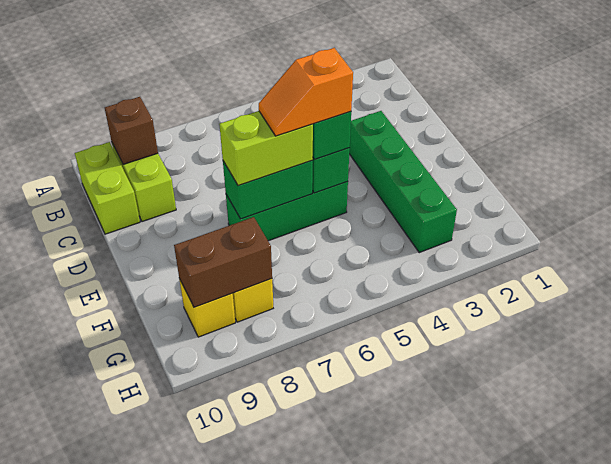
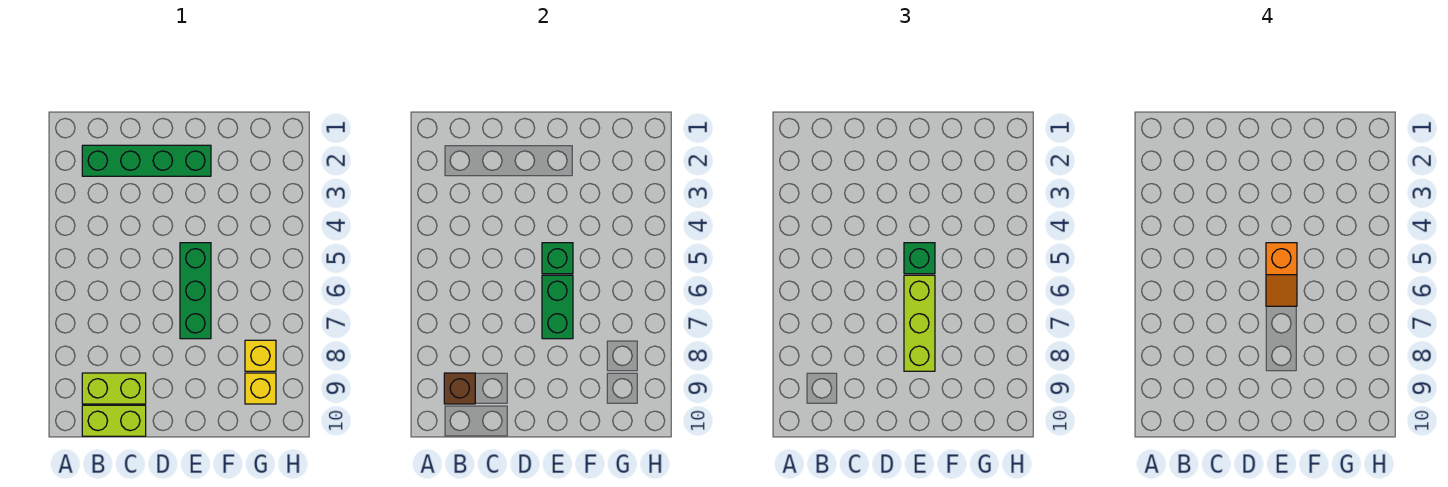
green 1x4 brick [349,111,457,253] -> green 1x4 brick moved to [82,145,211,176]
lime 1x2 brick [219,111,313,185] -> lime 1x3 brick [904,275,935,371]
brown 1x2 brick [174,217,272,307] -> none

